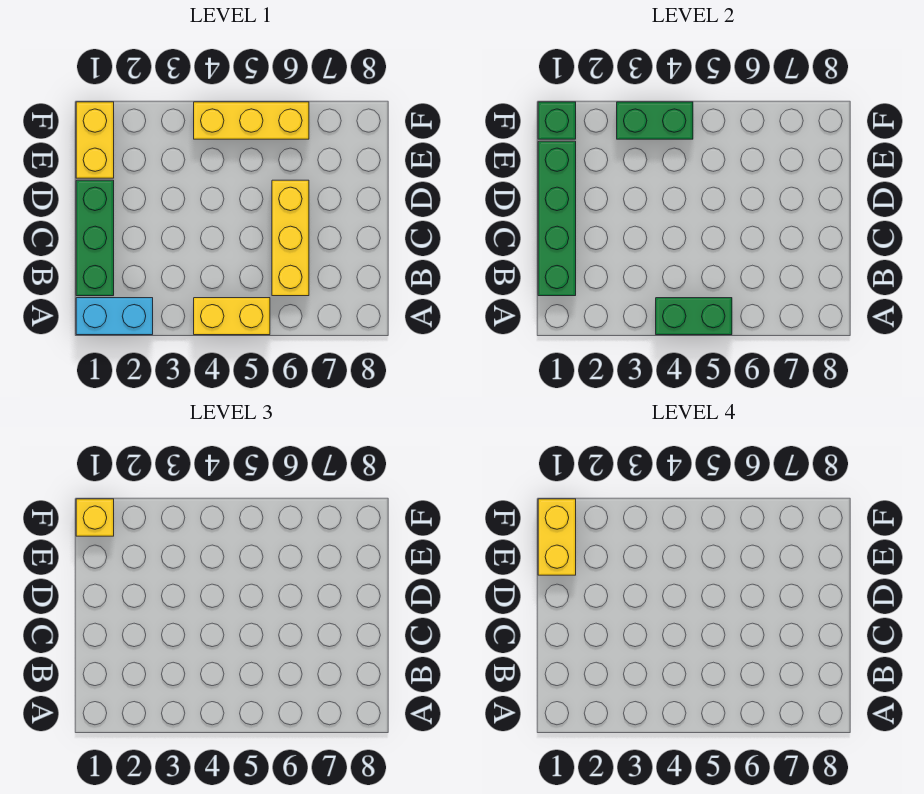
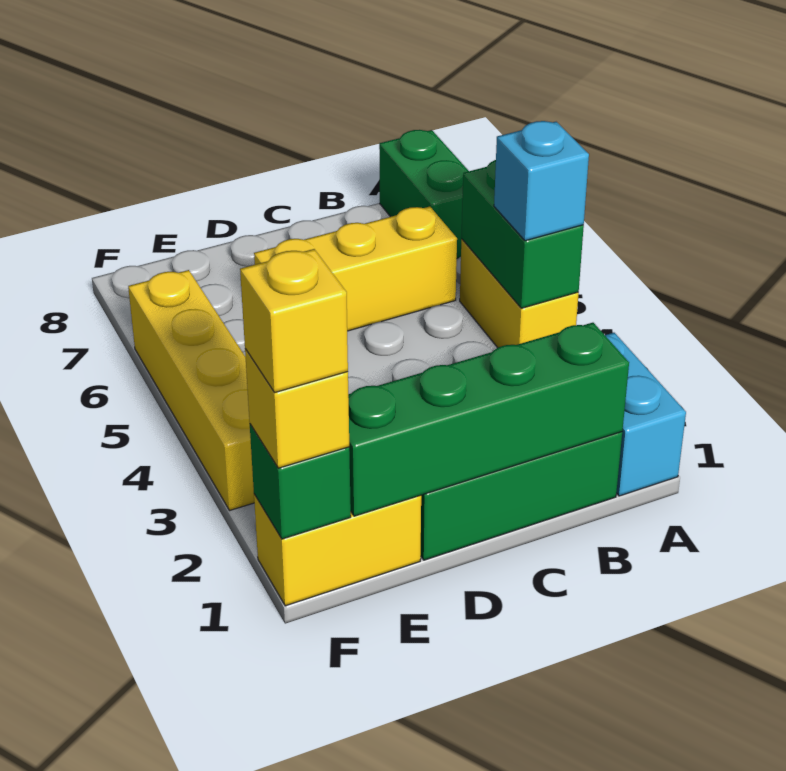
none -> cyan 1x1 brick [494,121,589,241]
yellow 1x2 brick [538,499,576,575] -> yellow 1x1 brick [240,249,348,392]
green 1x2 brick [617,102,693,139] -> green 1x2 brick moved to [379,130,468,259]
yellow 1x3 brick [194,102,309,139] -> yellow 1x4 brick [128,270,254,511]

